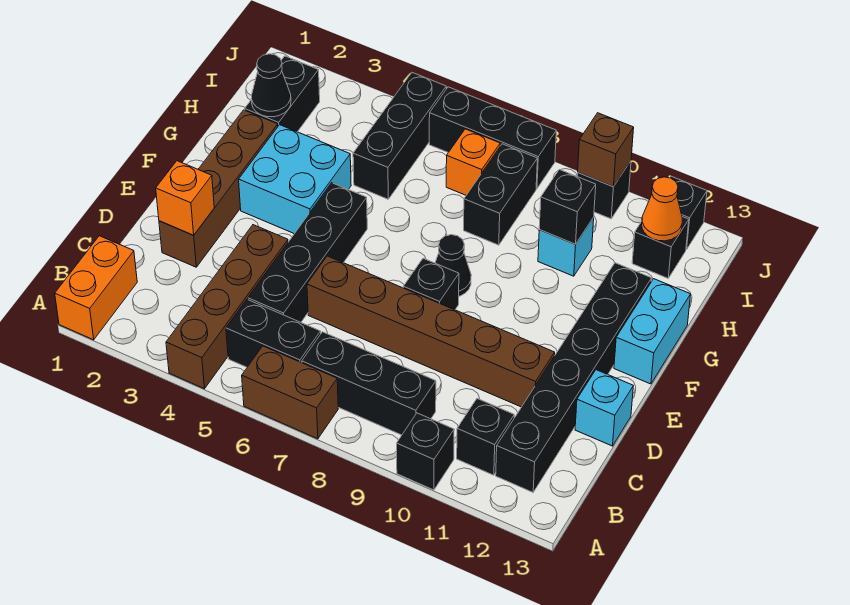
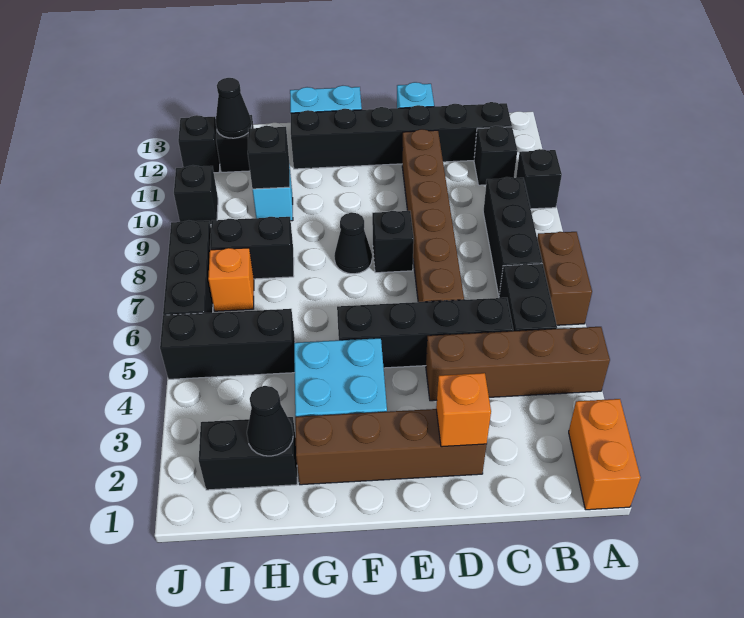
orange 1x2 brick [55,236,137,340] -> orange 1x2 brick turned to [569,399,641,510]
orange 1x1 cone [642,177,682,241] -> black 1x1 cone [216,78,252,138]
brown 1x1 brick [578,113,634,187] -> none

